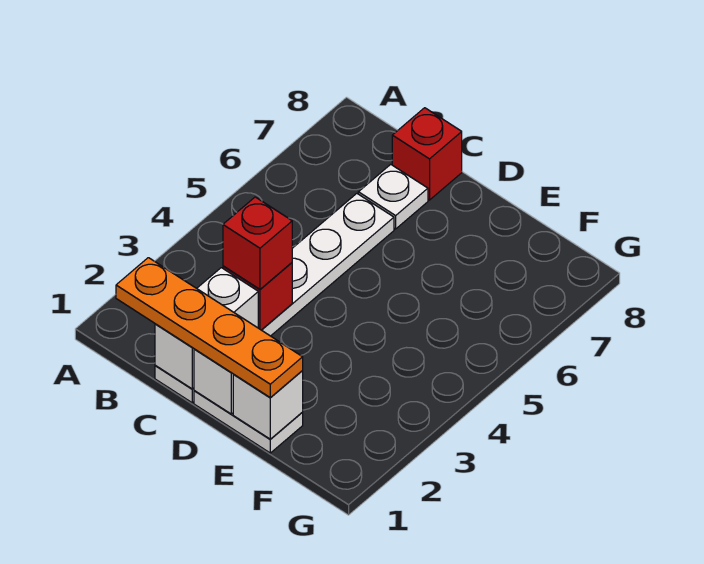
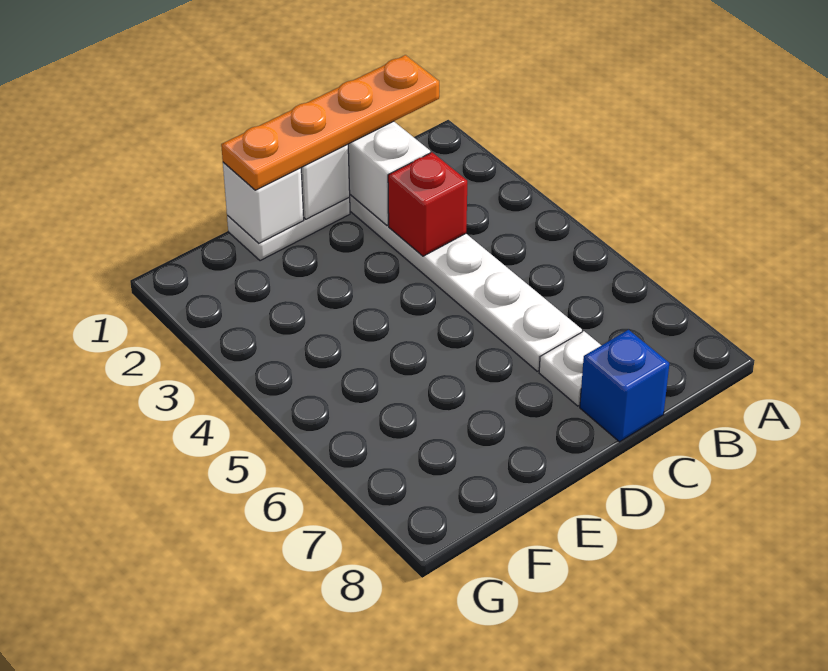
red 1x1 brick [223,197,292,289] -> none
red 1x1 brick [392,108,462,200] -> blue 1x1 brick [580,330,669,442]

